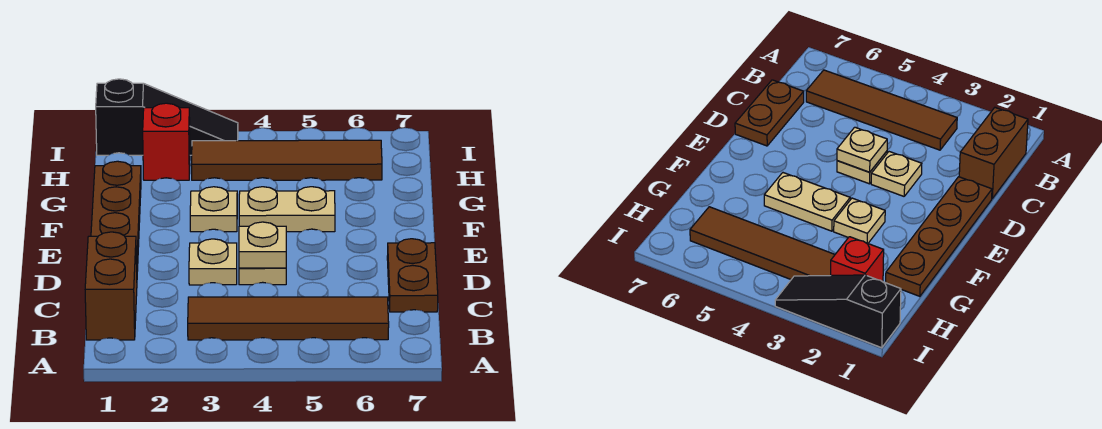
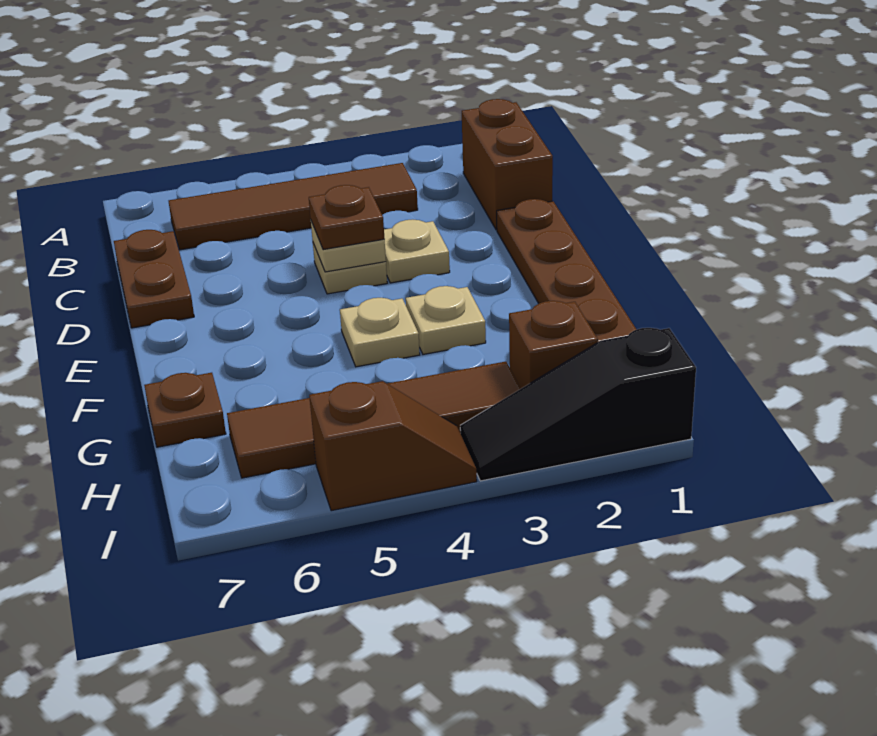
none -> brown 1x1 plate [309,185,384,250]
tan 1x2 plate [239,187,335,232] -> tan 1x1 plate [340,298,420,367]
none -> brown 1x1 plate [144,373,226,447]
red 1x1 brick [143,103,190,180] -> brown 1x1 brick [509,301,598,388]
none -> brown 1x2 slope [309,381,477,511]

